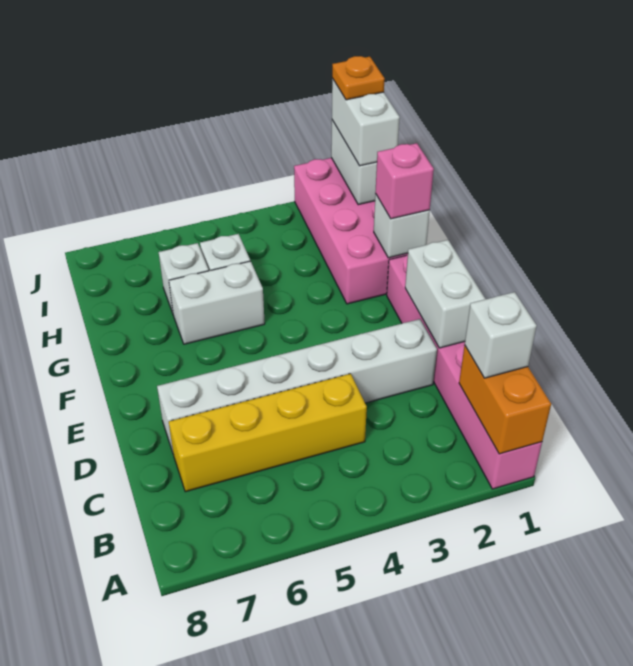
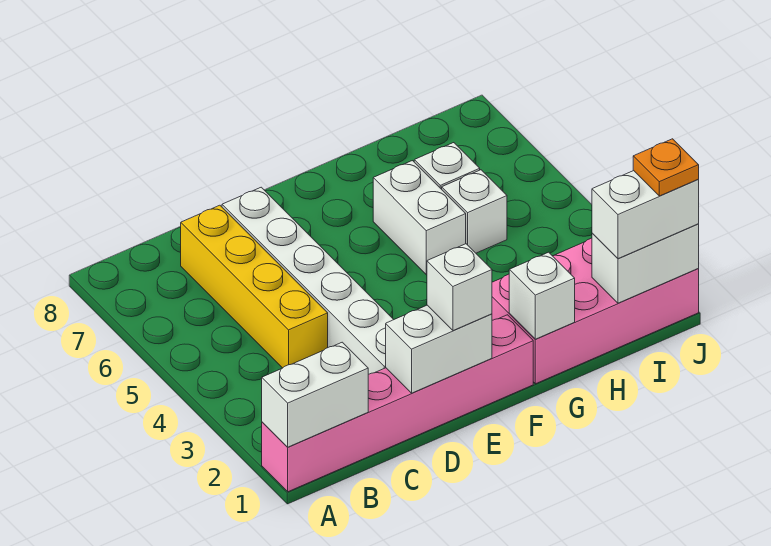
orange 1x2 brick [459,345,551,454] -> white 1x2 brick [262,342,368,447]
white 1x1 brick [465,292,537,378] -> white 1x1 brick moved to [427,244,492,331]
pink 1x1 brick [375,143,434,219] -> none

